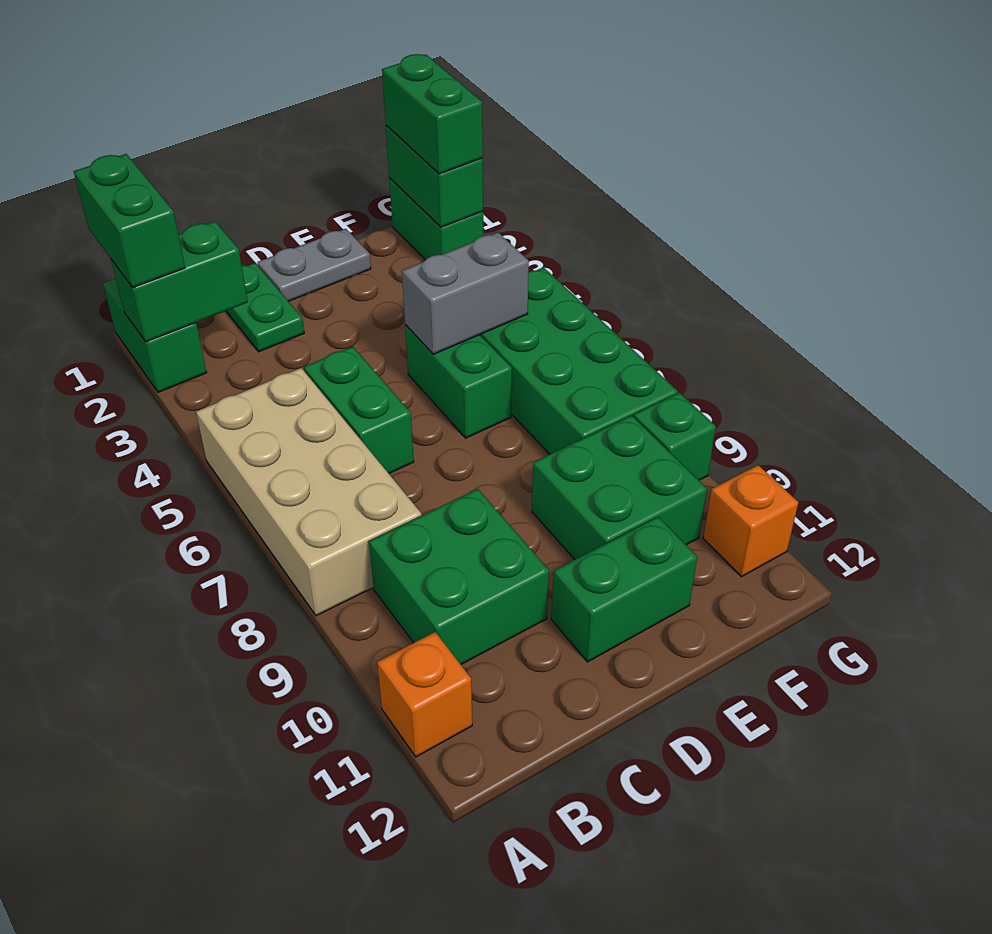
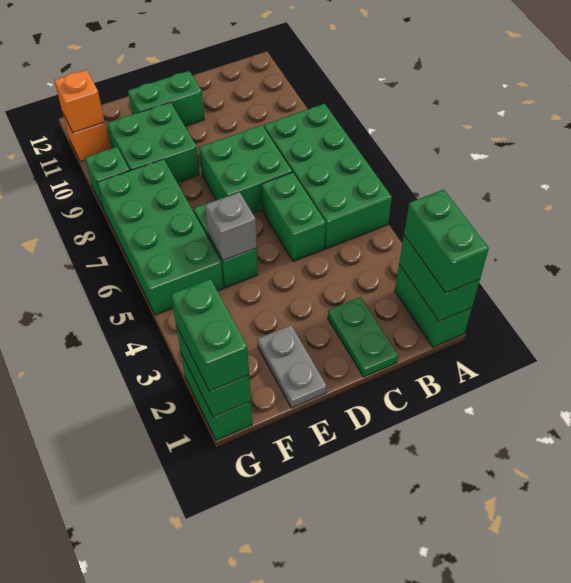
green 1x2 brick [111,221,248,342] -> green 1x2 brick turned to [399,235,480,321]
tan 2x4 brick [196,368,421,616] -> green 2x4 brick [264,104,392,249]
orange 1x1 brick [377,632,472,757] -> orange 1x1 brick moved to [54,70,105,133]
green 2x2 brick [369,489,549,664] -> green 2x2 brick moved to [199,125,292,214]
grey 1x2 plate [258,229,371,301] -> grey 1x2 plate turned to [257,325,327,408]
grey 1x2 brick [402,233,529,354] -> grey 1x1 brick [205,192,257,261]

